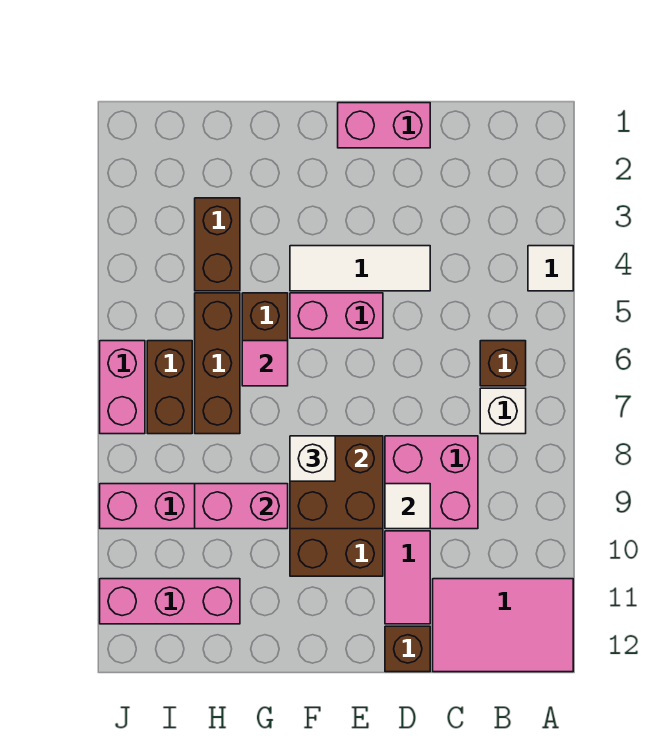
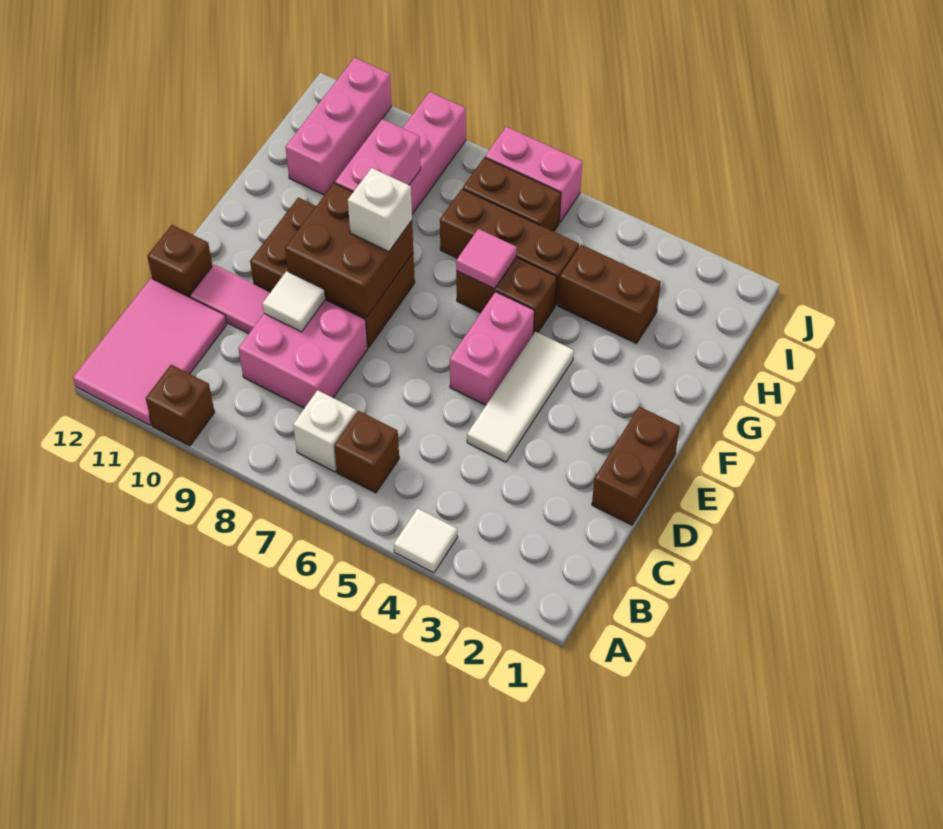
none -> brown 1x1 brick [146,365,215,446]
pink 1x2 brick [338,103,430,148] -> brown 1x2 brick [592,407,680,525]

